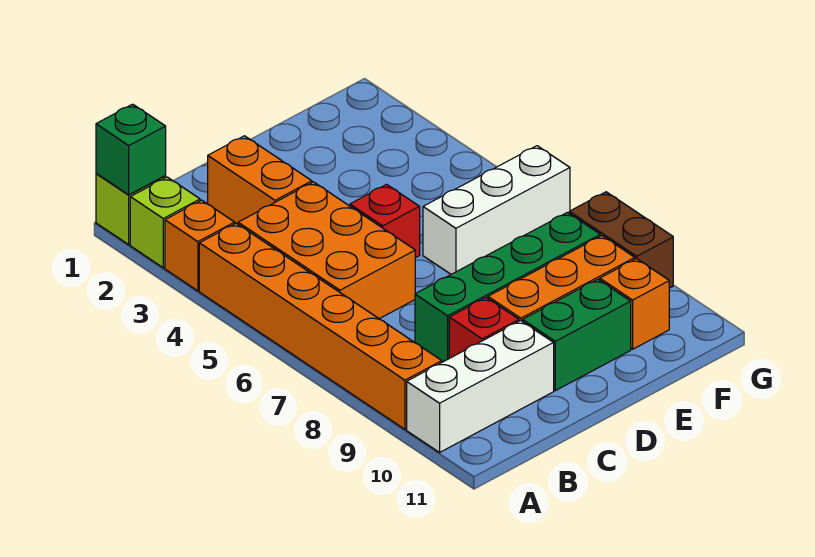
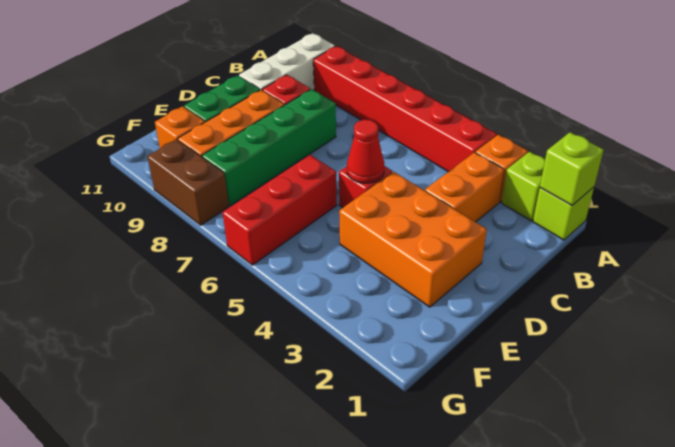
green 1x1 brick [96,104,166,195] -> lime 1x1 brick [540,132,603,205]
orange 1x6 brick [199,223,442,429] -> red 1x6 brick [313,46,497,172]
orange 2x3 brick [238,182,415,319] -> orange 2x3 brick moved to [339,172,487,307]
orange 1x2 brick [208,136,312,224] -> orange 1x2 brick turned to [425,152,504,222]
none -> red 1x1 cone [347,120,385,183]
white 1x3 brick [423,146,570,274] -> red 1x3 brick [222,155,337,265]

